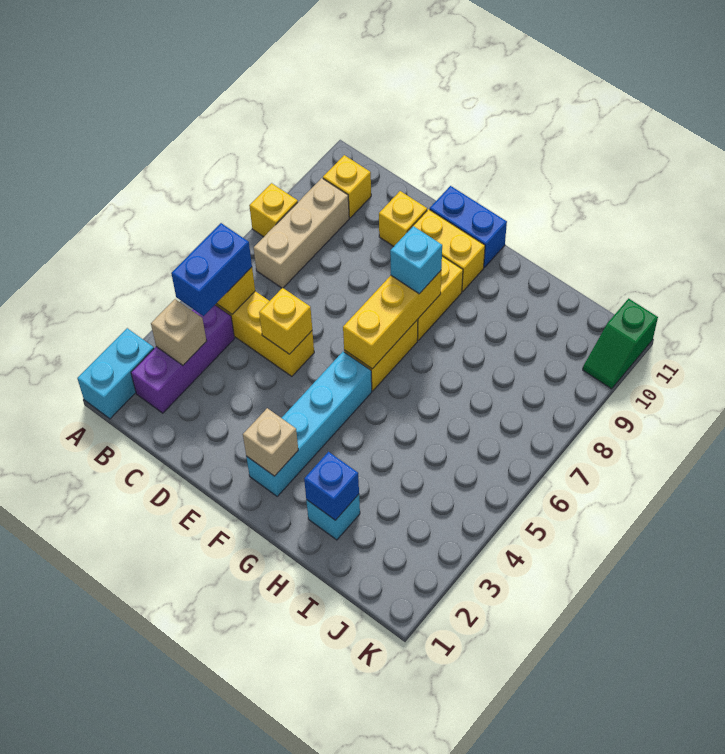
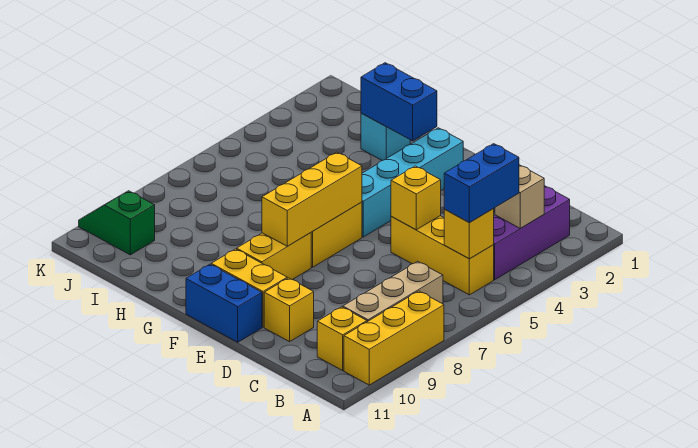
cyan 1x2 brick [77,328,154,419] -> none
yellow 1x1 brick [249,183,298,237] -> yellow 1x3 brick [344,291,444,385]
tan 1x1 brick [243,408,298,476] -> none
cyan 1x1 brick [390,226,442,294] -> none
blue 1x1 brick [304,452,359,520] -> blue 1x2 brick [361,63,437,141]
green 1x2 slope [583,299,658,389] -> green 1x2 slope turned to [79,191,155,255]

